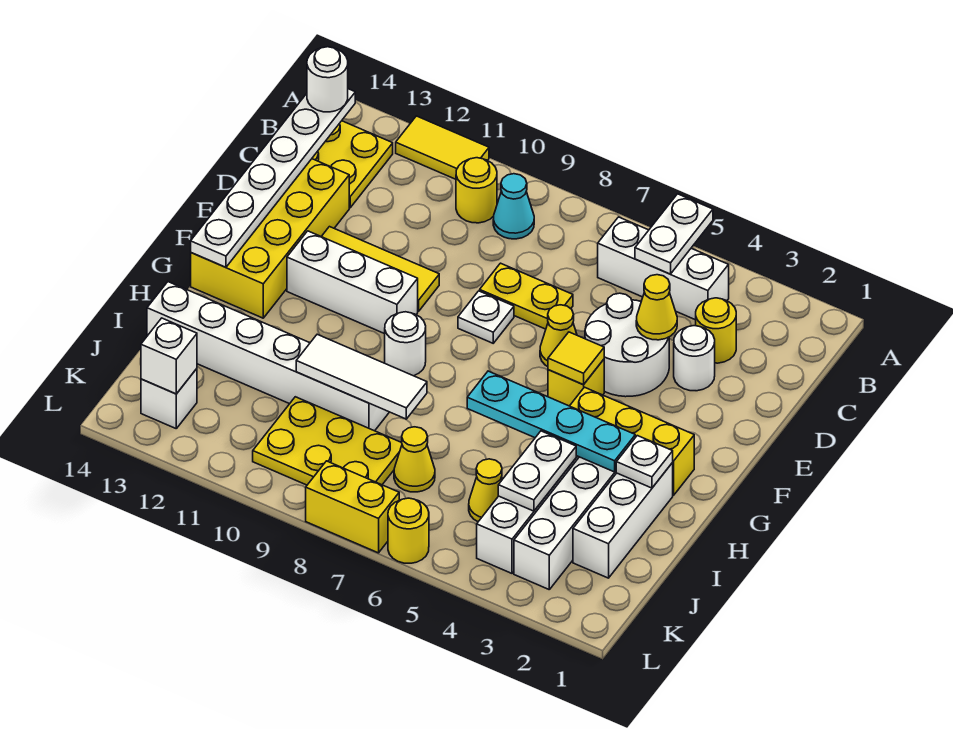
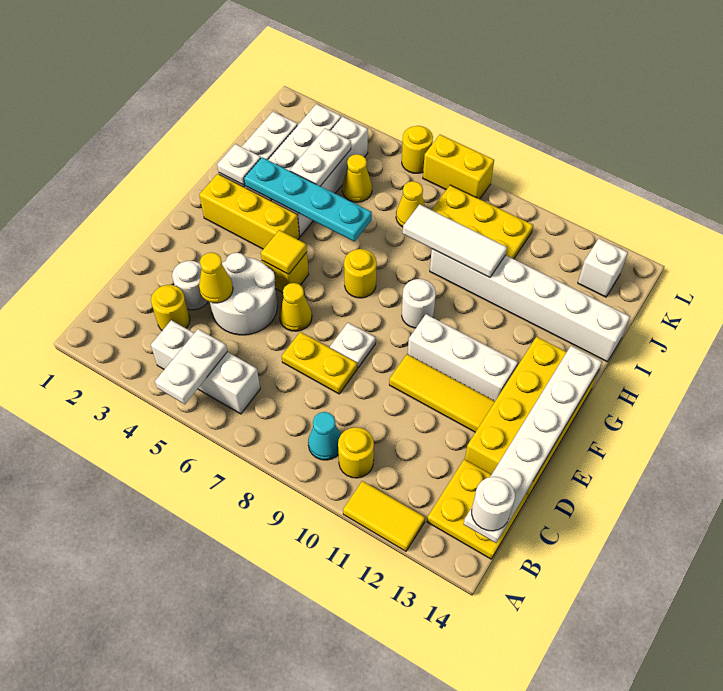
none -> yellow 1x1 round brick [344,249,377,298]
white 1x1 brick [141,318,197,394] -> none

